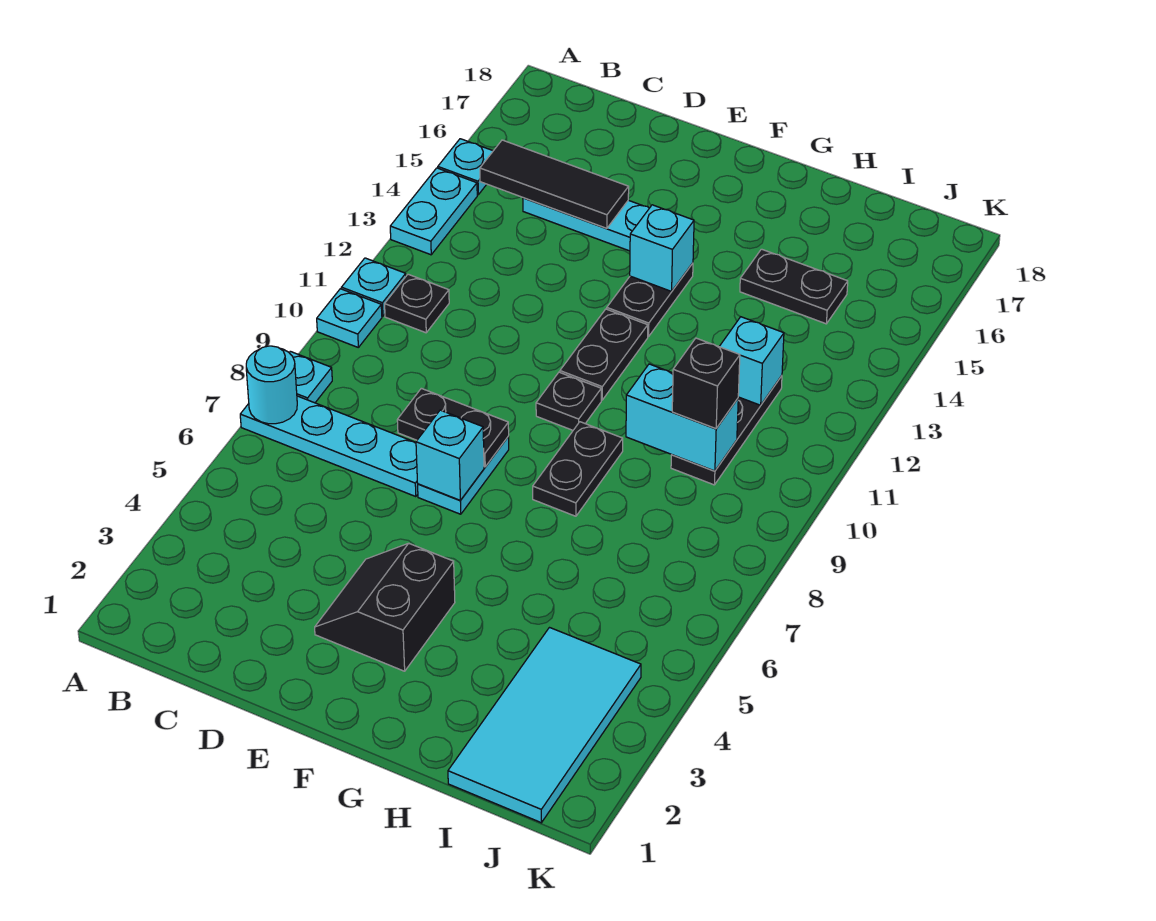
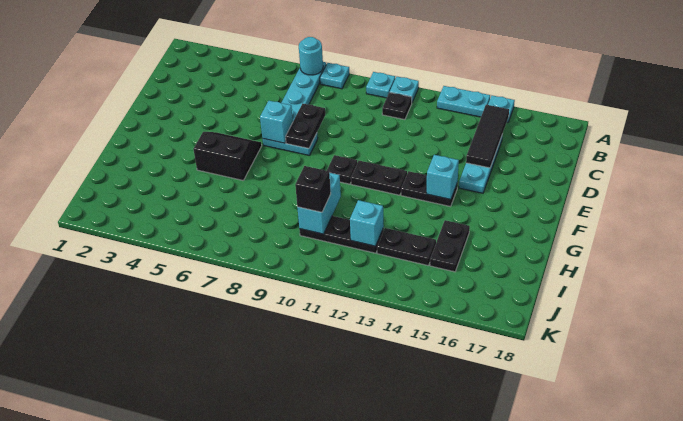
black 2x2 slope [315,543,455,671] -> black 2x2 slope moved to [193,132,262,180]
black 1x2 plate [533,422,623,516] -> black 1x2 plate moved to [377,228,436,265]
cyan 2x4 tile [448,628,641,823] -> none

